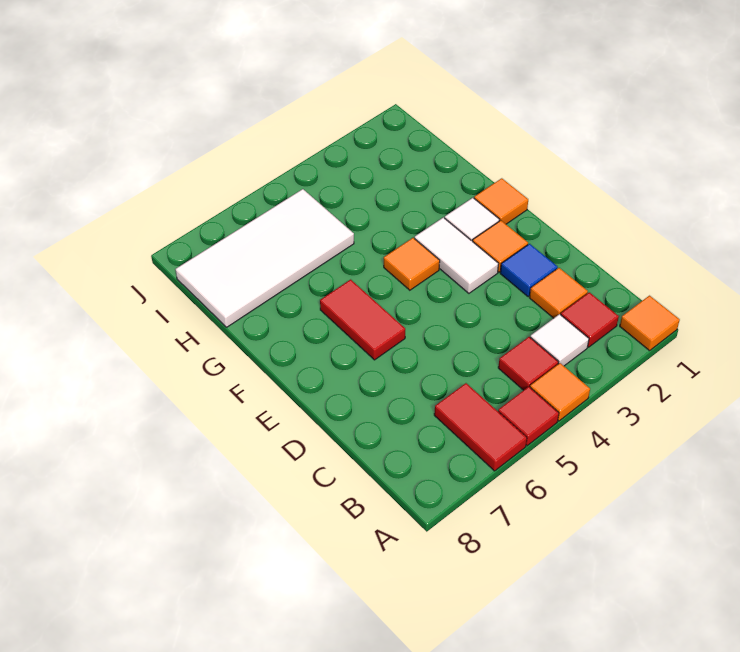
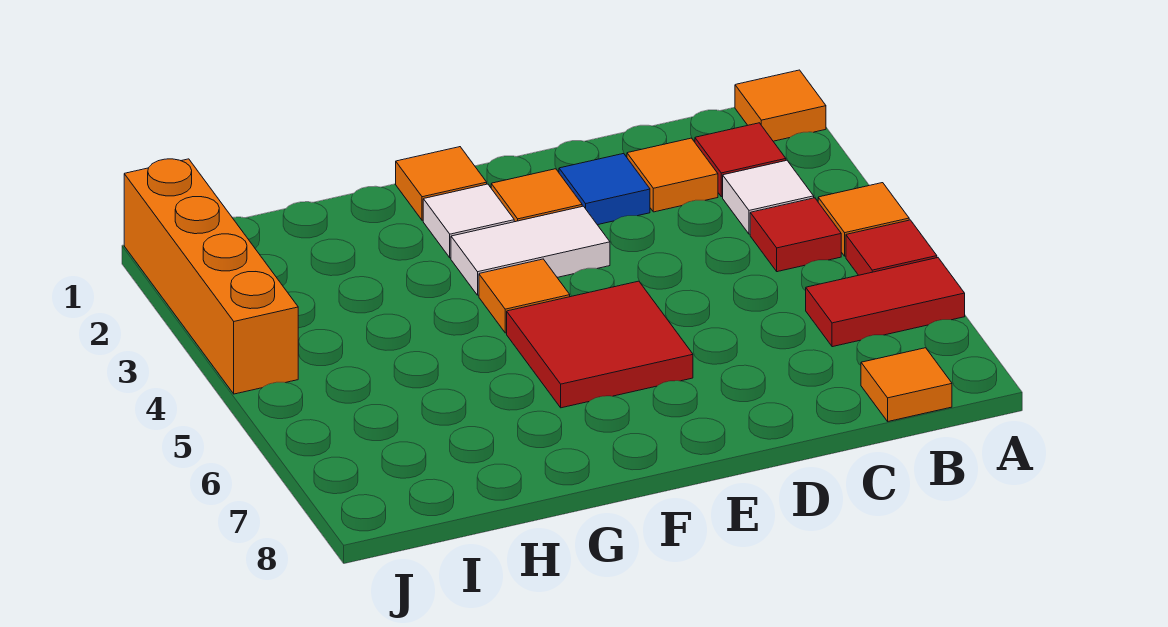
none -> orange 1x1 tile [861,348,952,421]
red 1x2 tile [320,279,405,360] -> red 2x2 tile [507,281,693,408]
white 2x4 tile [175,189,354,327] -> none
none -> orange 1x4 brick [124,159,298,394]

